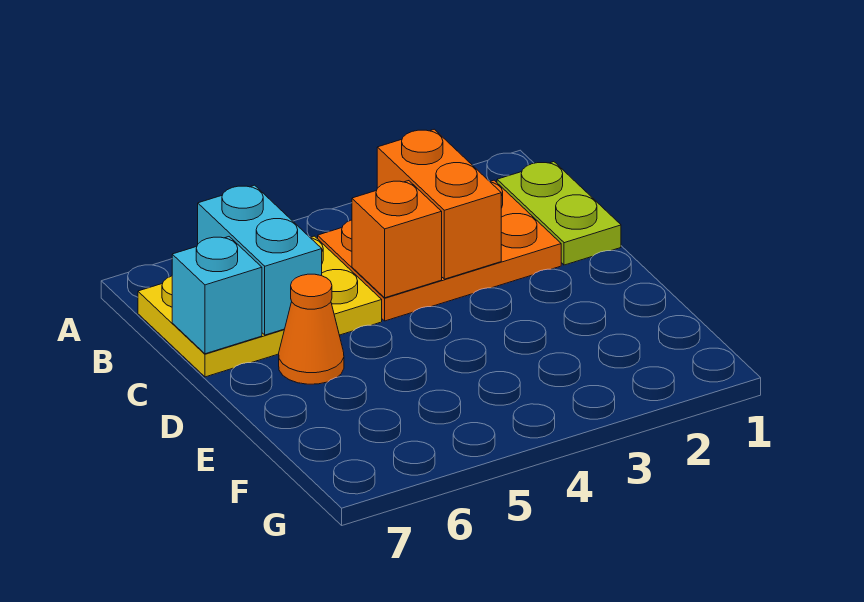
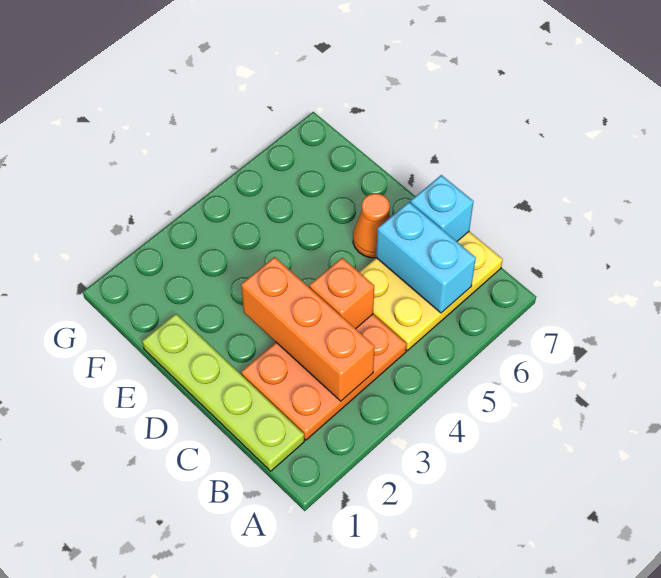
lime 1x2 plate [497,162,621,265] -> lime 1x4 plate [142,314,304,471]
orange 1x2 brick [377,129,501,279] -> orange 1x3 brick [241,257,375,401]

